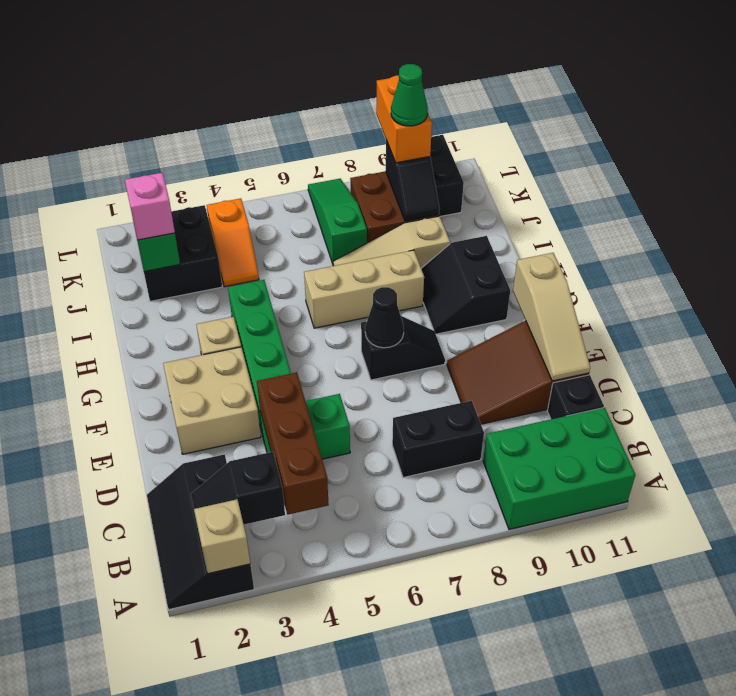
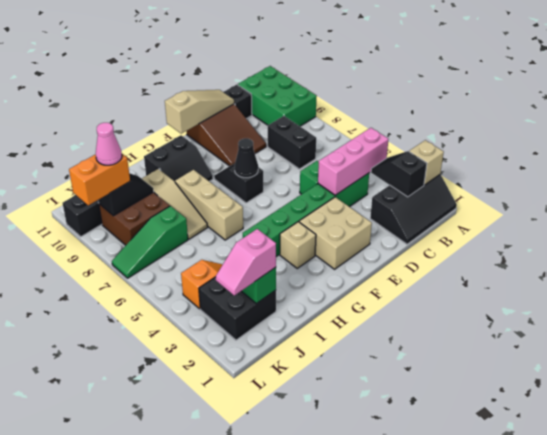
black 1x2 slope [191,452,285,525] -> black 1x2 slope turned to [371,151,427,197]
brown 1x3 brick [257,372,329,515] -> pink 1x3 brick [318,128,388,195]
green 1x1 cone [391,64,428,126] -> pink 1x1 cone [96,123,122,165]

